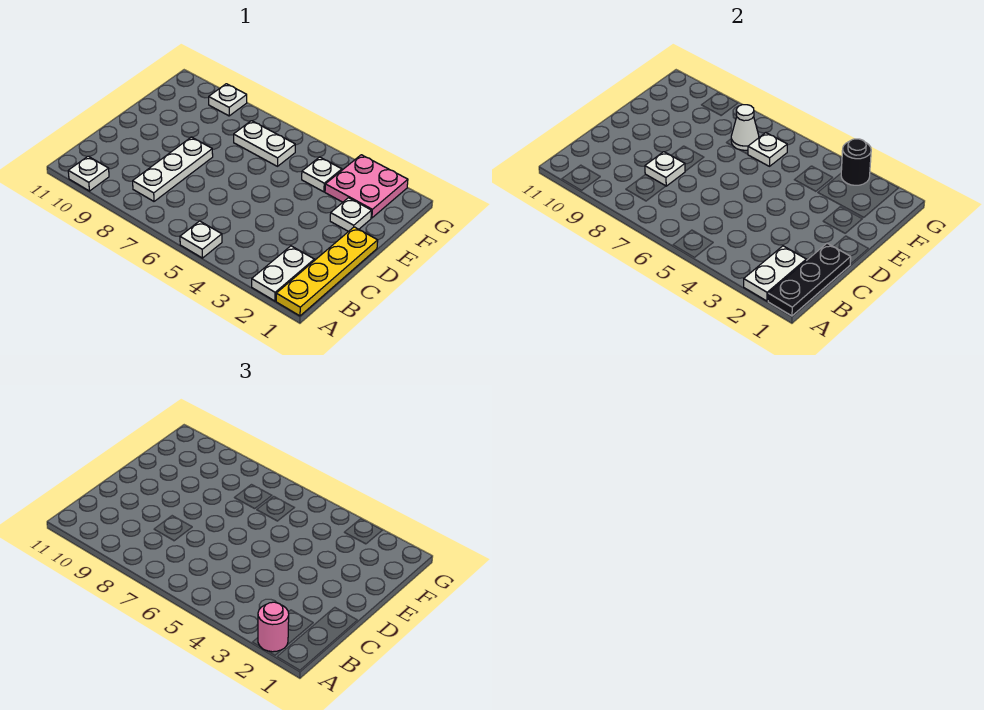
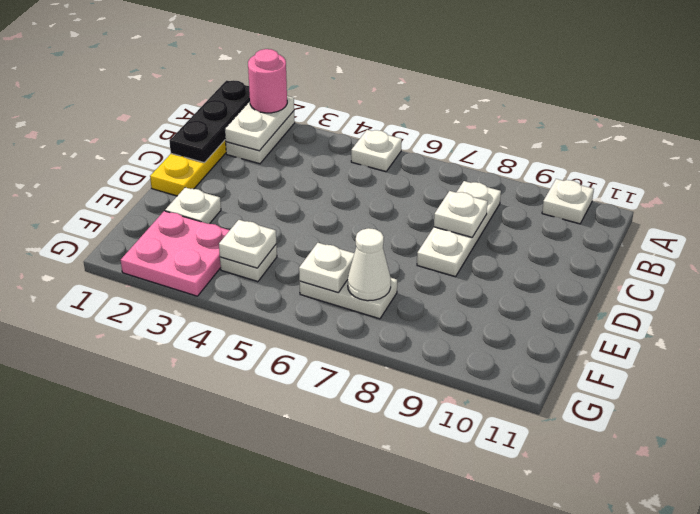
black 1x1 round brick [841,139,871,185] -> none
white 1x1 plate [209,84,247,116] -> white 1x1 plate moved to [219,220,276,268]

